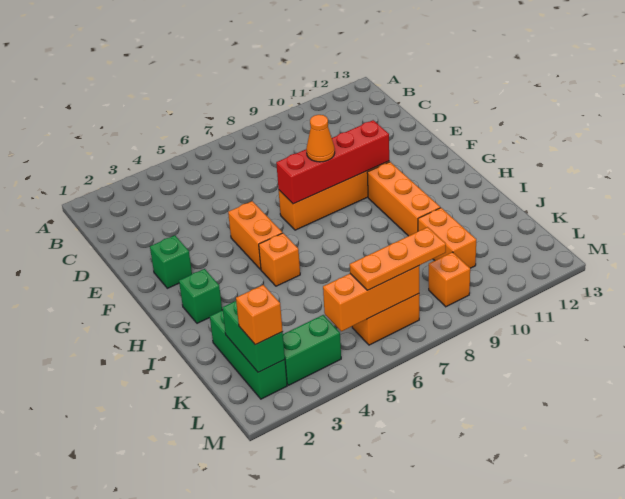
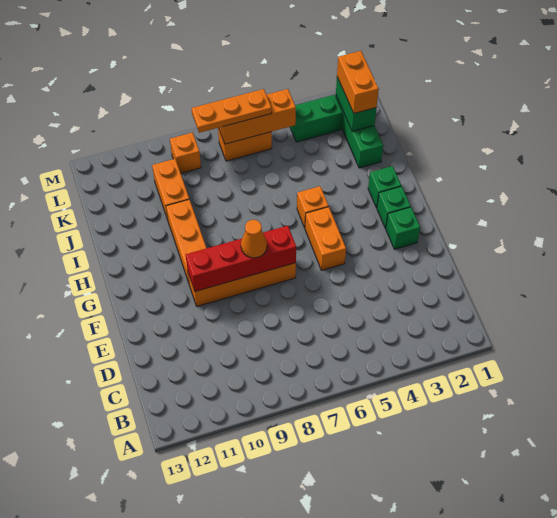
none -> green 1x1 brick [377,186,411,228]
orange 1x1 brick [236,285,283,345] -> orange 1x2 brick [337,51,379,113]

